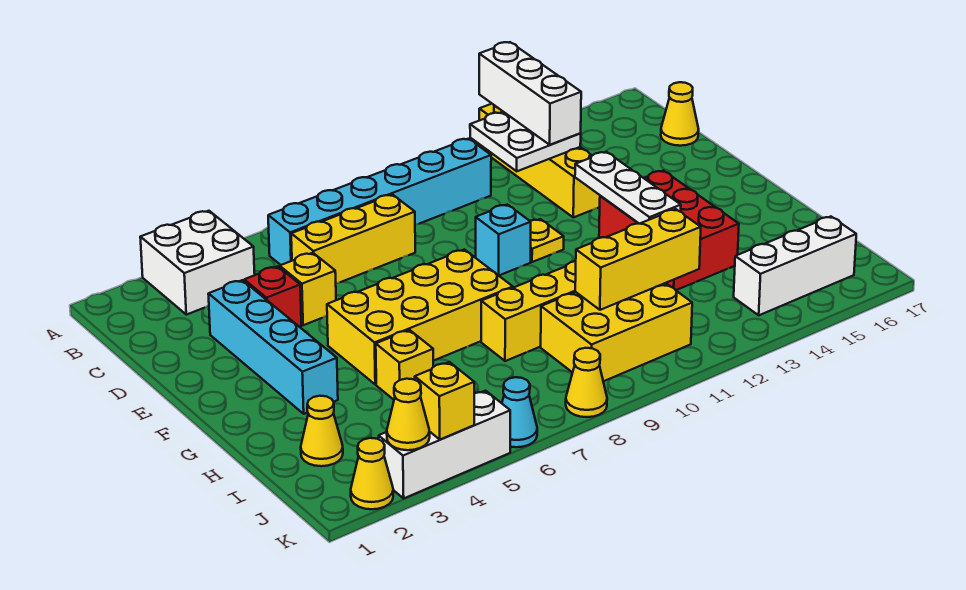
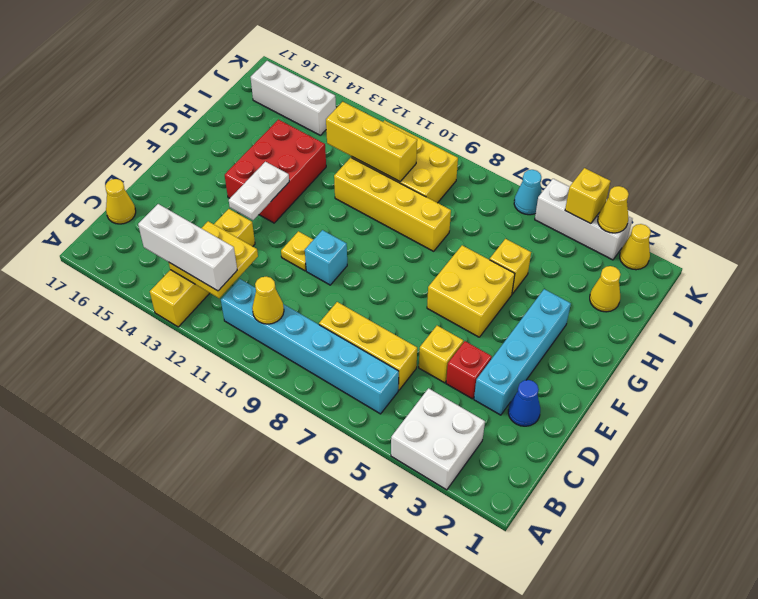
white 1x3 brick [479,42,581,145] -> white 1x3 brick turned to [138,204,237,291]
white 2x2 plate [470,112,581,171] -> yellow 2x2 plate [169,221,258,298]
none -> blue 1x1 cone [508,380,540,426]
white 1x3 plate [575,152,681,224] -> white 1x2 plate [229,162,289,220]
yellow 2x4 brick [327,250,513,384] -> yellow 2x2 brick [427,245,515,337]
yellow 1x1 cone [566,348,607,417] -> yellow 1x1 cone moved to [252,277,284,324]

